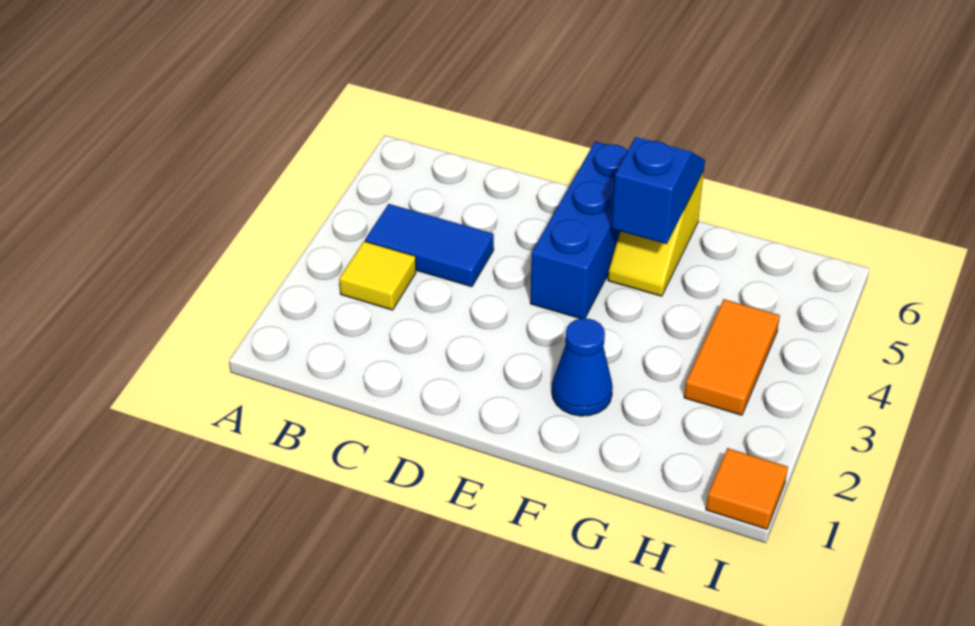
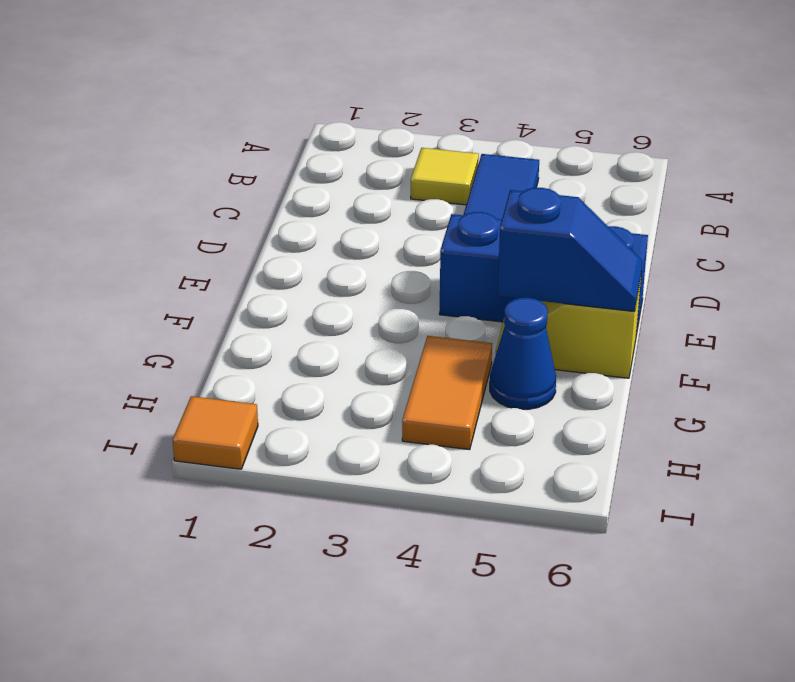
blue 1x1 cone [552,318,613,416] -> blue 1x1 cone moved to [490,298,556,409]
orange 1x2 tile [684,299,780,415] -> orange 1x2 tile turned to [402,336,492,450]

